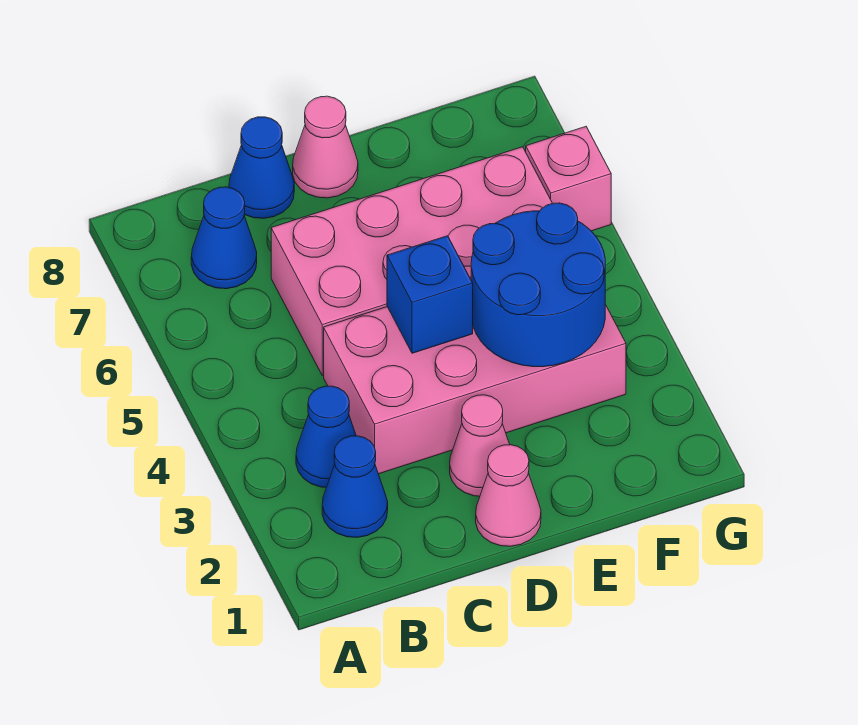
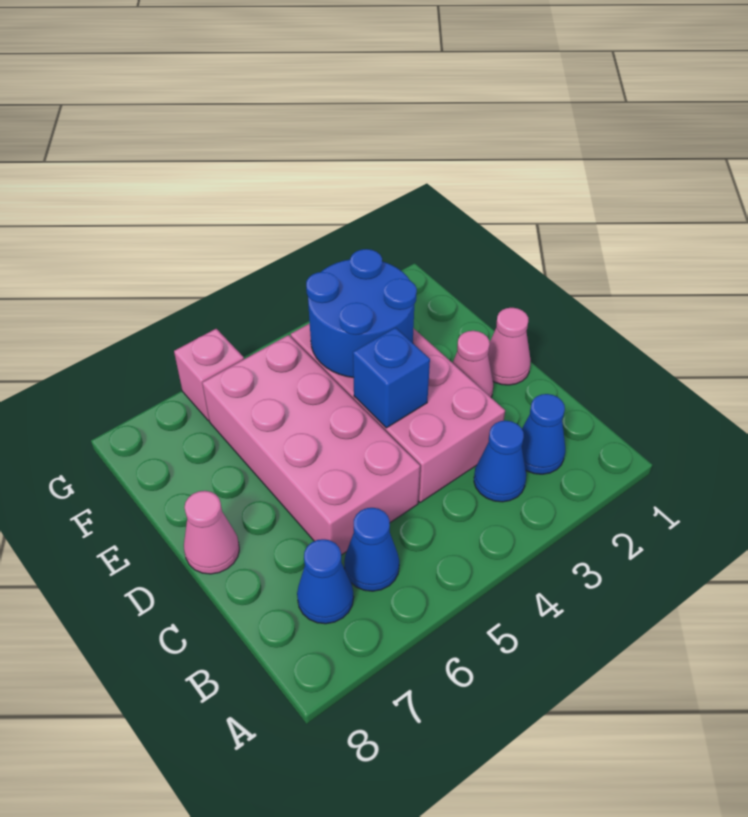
blue 1x1 cone [229,117,294,218] -> blue 1x1 cone moved to [344,508,399,591]

